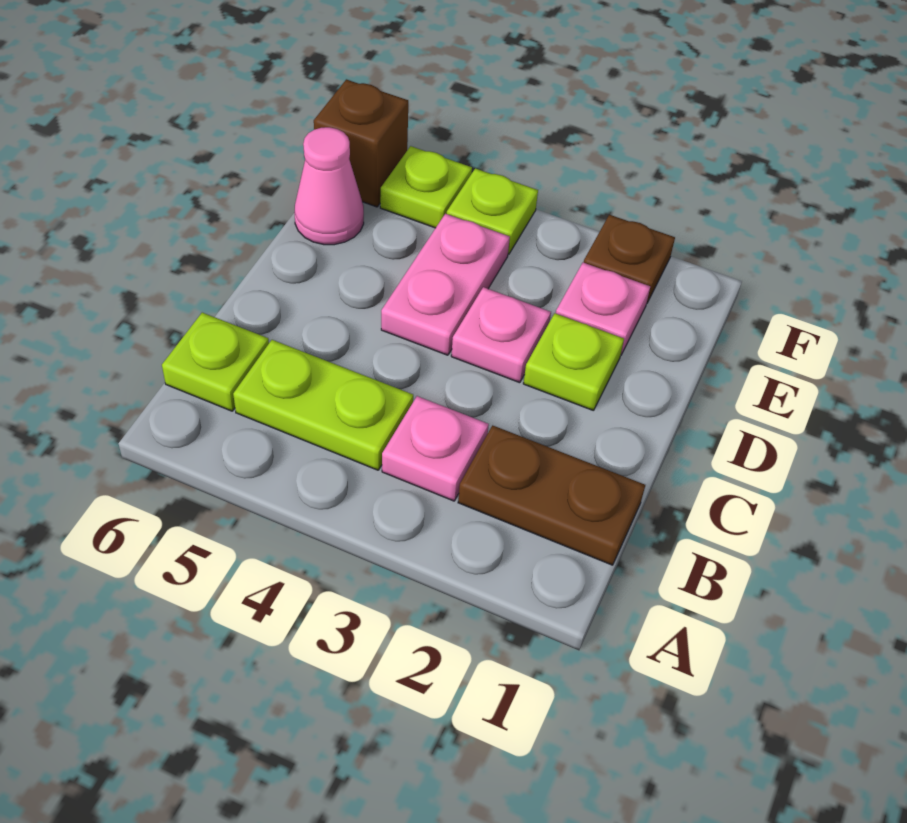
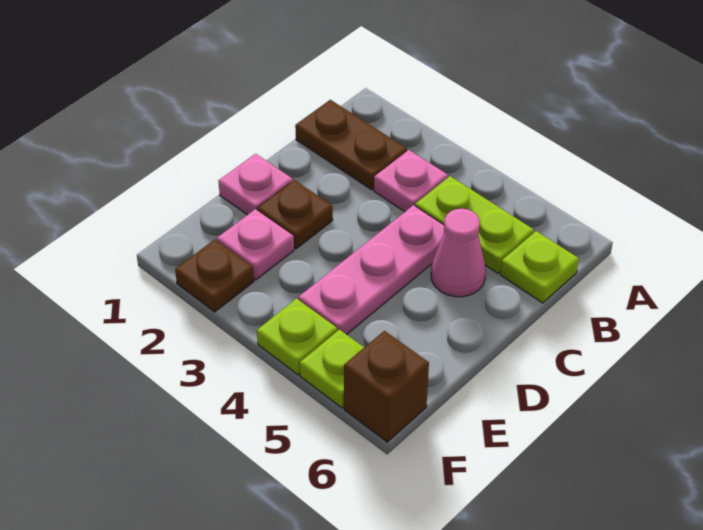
lime 1x1 plate [523,313,624,411] -> brown 1x1 plate [257,180,333,249]
pink 1x1 plate [451,287,551,383] -> pink 1x1 plate moved to [218,154,293,215]
pink 1x2 plate [381,214,510,355] -> pink 1x3 plate [298,205,444,335]
pink 1x1 cone [294,127,364,245] -> pink 1x1 cone moved to [431,209,486,297]

